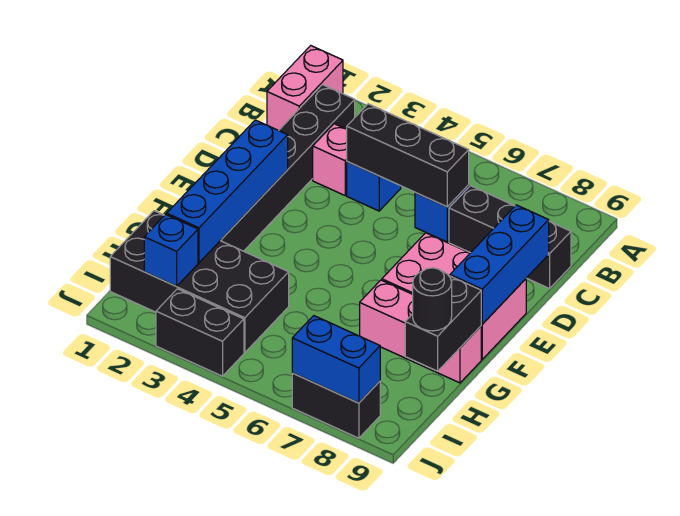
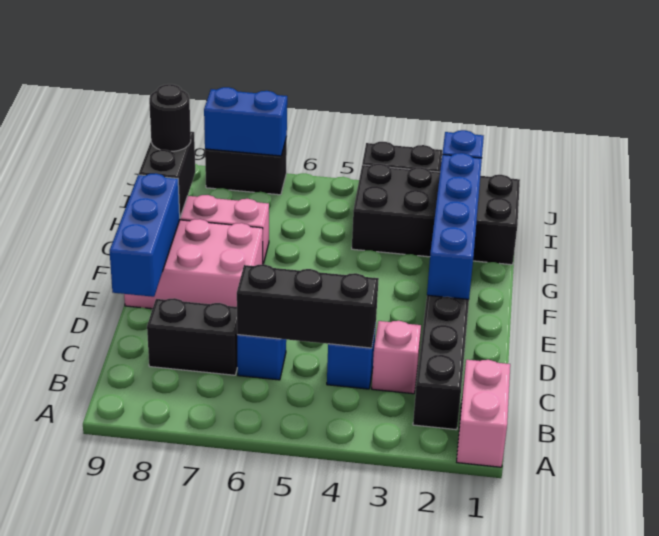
black 1x3 brick [449,186,571,289] -> black 1x2 brick [147,298,237,375]

